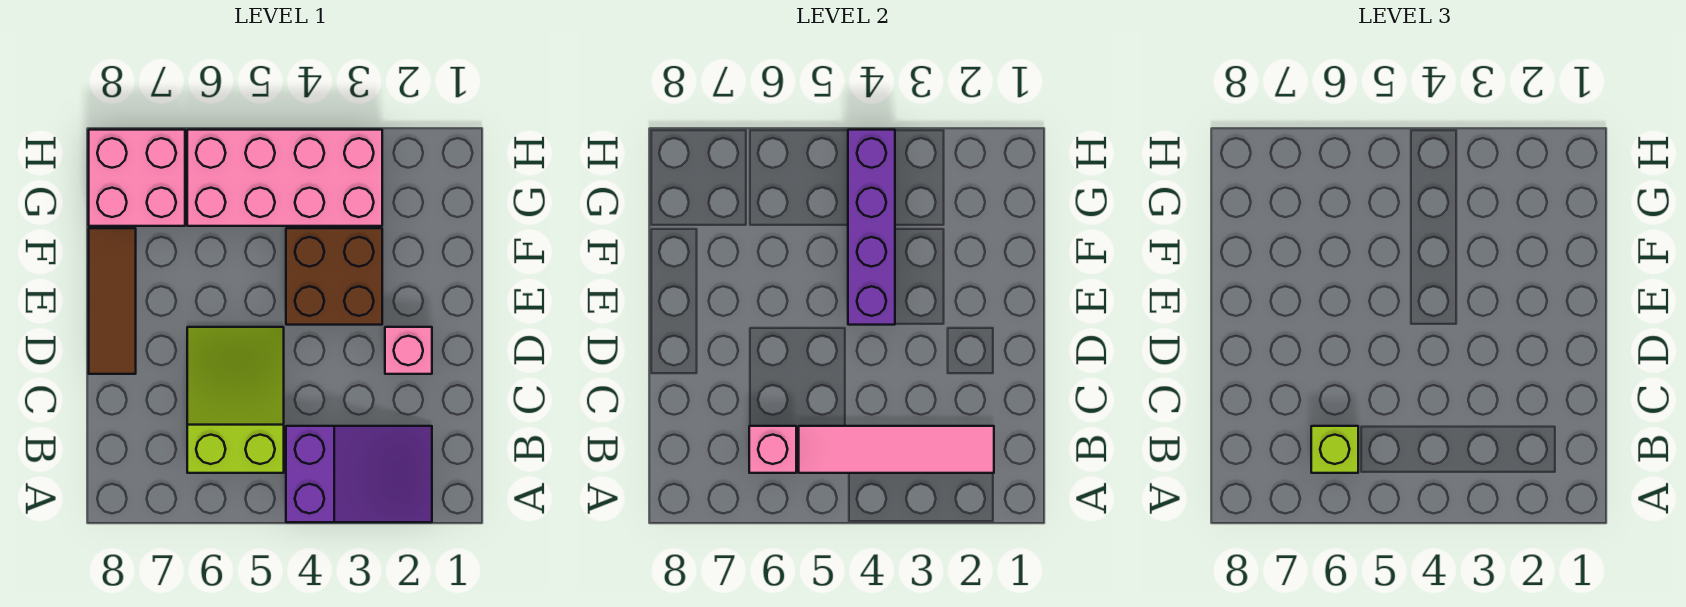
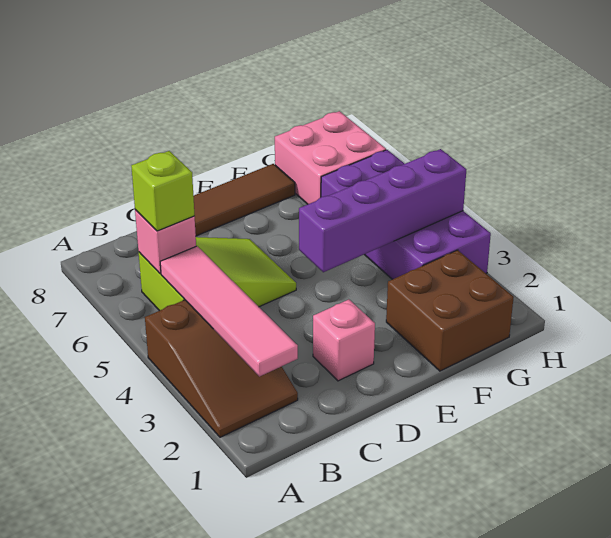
purple 2x3 slope [286,426,432,522] -> brown 2x3 slope [145,300,298,437]
brown 2x2 brick [286,228,382,325] -> brown 2x2 brick moved to [386,250,514,371]
pink 2x4 brick [187,130,382,226] -> purple 2x4 brick [321,150,491,279]

